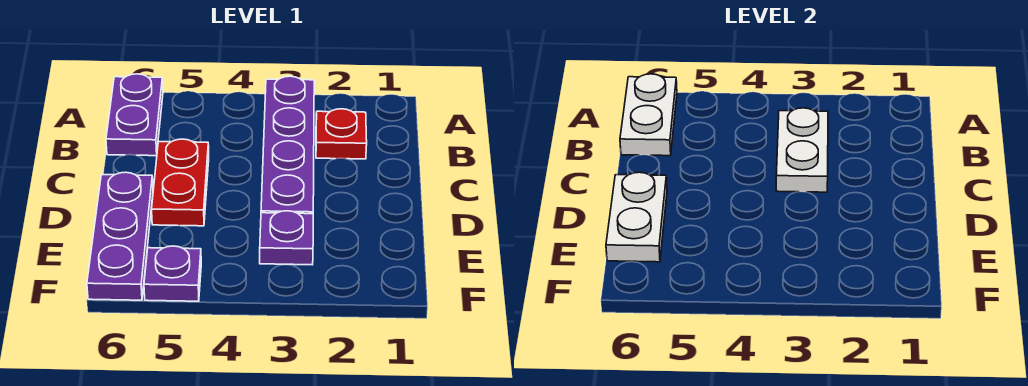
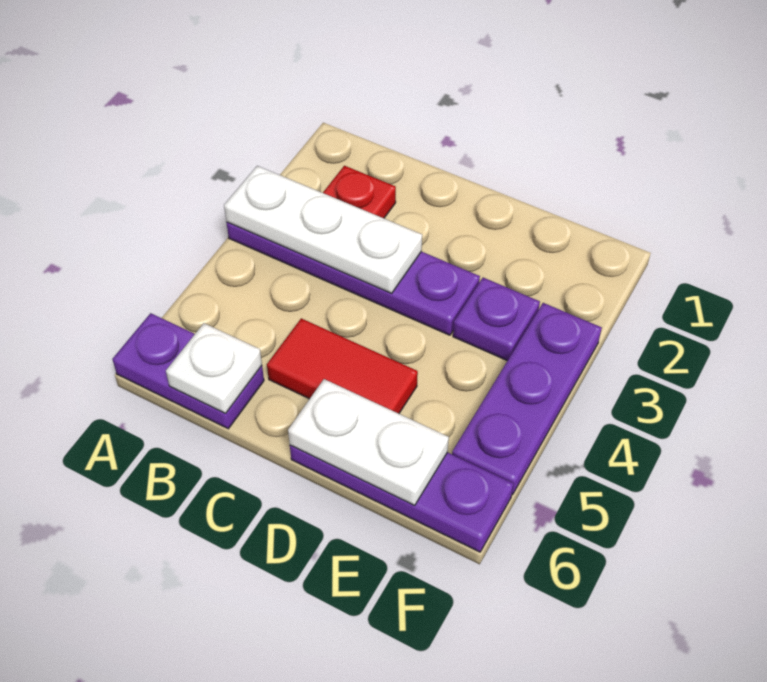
white 1x2 plate [620,74,677,156] -> white 1x1 plate [166,323,262,413]
white 1x2 plate [776,108,828,192] -> white 1x3 plate [224,166,422,293]
red 1x2 plate [152,139,209,226] -> red 1x2 tile [267,318,418,414]
purple 1x1 plate [144,246,201,301] -> purple 1x3 plate [452,303,602,495]

